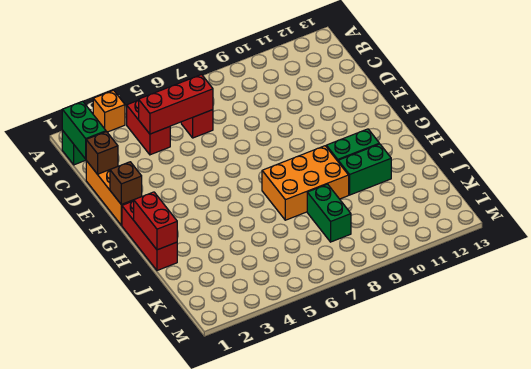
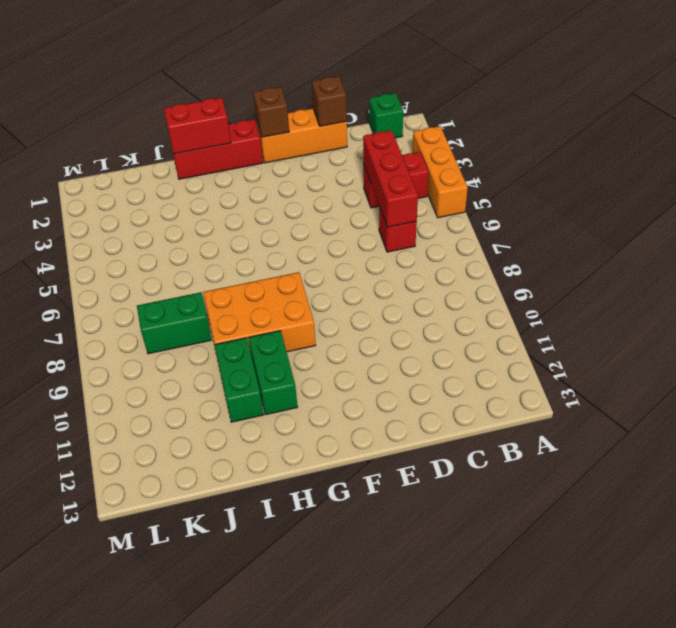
orange 1x1 brick [93,90,125,132] -> orange 1x3 brick [412,126,468,218]
green 1x2 brick [62,101,106,159] -> none
orange 2x3 brick [262,146,349,220] -> orange 2x3 brick turned to [203,272,316,352]

